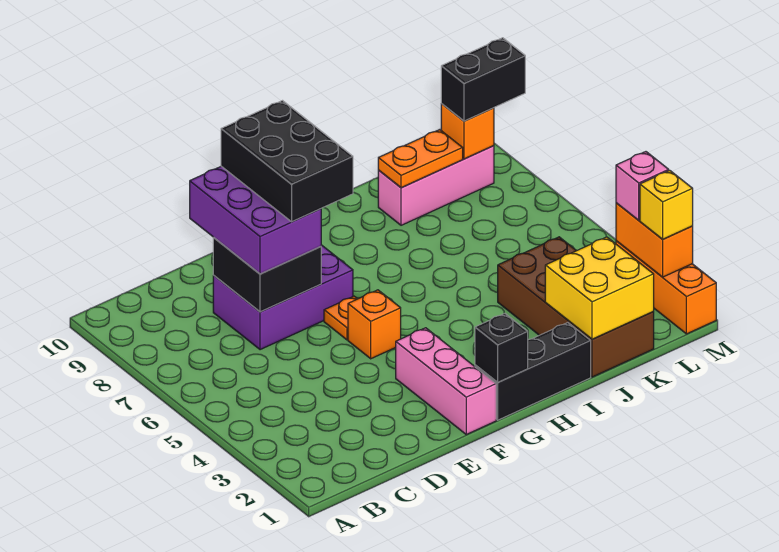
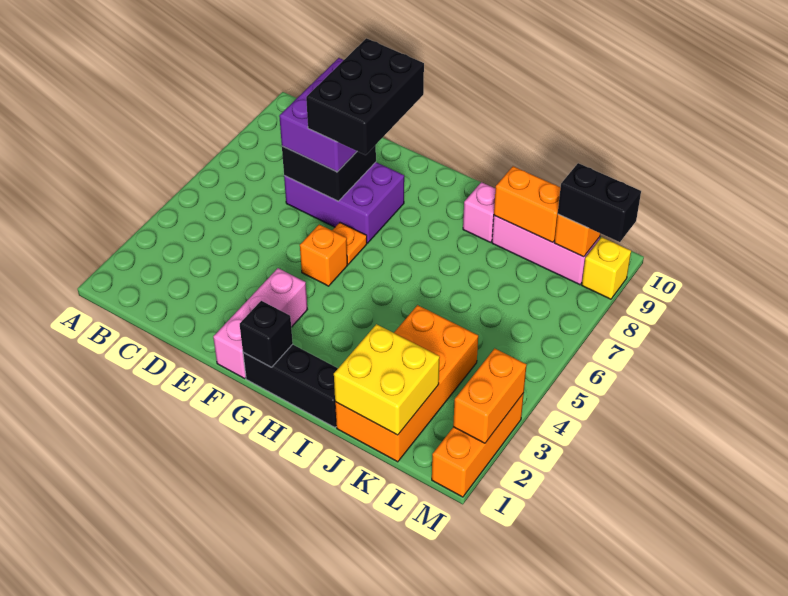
brown 2x4 brick [498,237,654,377] -> orange 2x4 brick [335,305,478,462]
orange 1x2 plate [378,130,463,188] -> orange 1x2 brick [494,166,560,242]
yellow 1x1 brick [640,170,693,239] -> yellow 1x1 brick moved to [582,237,631,299]
pink 1x1 brick [616,152,669,220] -> pink 1x1 brick moved to [463,182,495,242]

